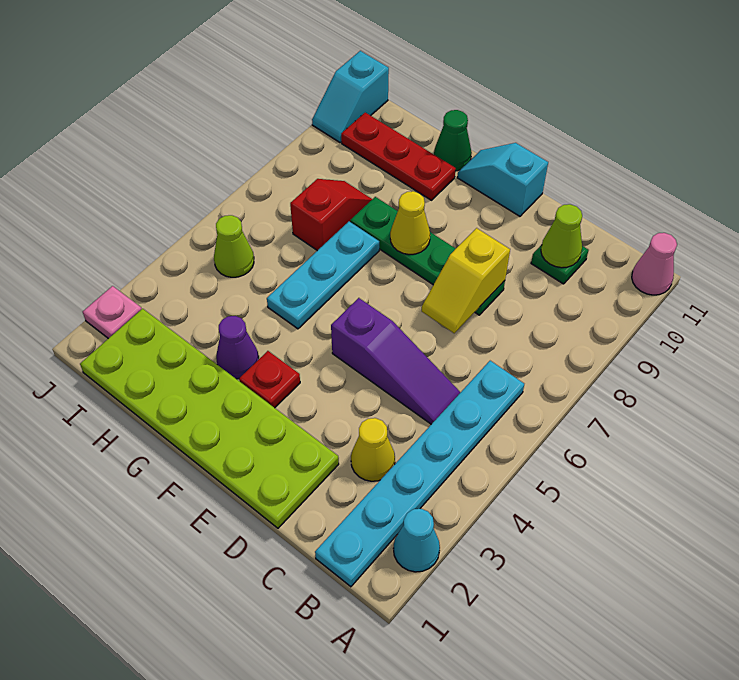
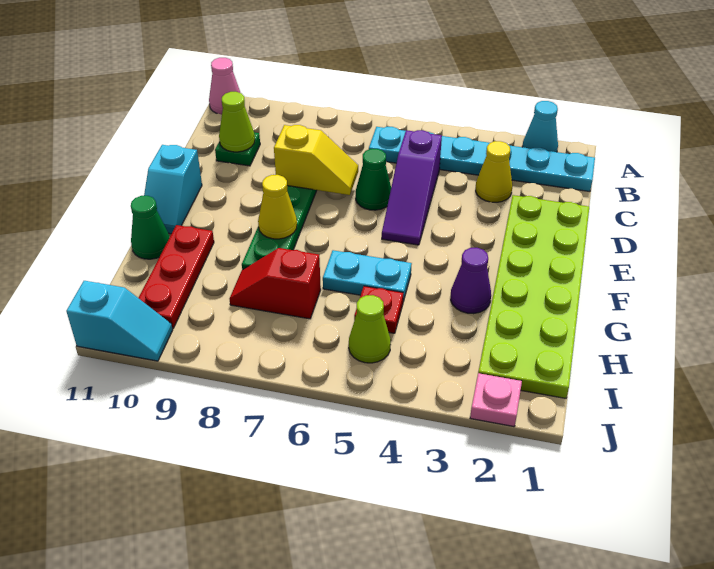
purple 1x3 slope [331,298,461,424] -> purple 1x3 slope turned to [382,130,442,245]
none -> green 1x1 cone [356,149,391,210]
red 1x1 plate [239,351,300,408] -> red 1x1 plate moved to [354,286,403,333]
cyan 1x3 plate [267,222,379,329] -> cyan 1x2 plate [323,250,412,301]

